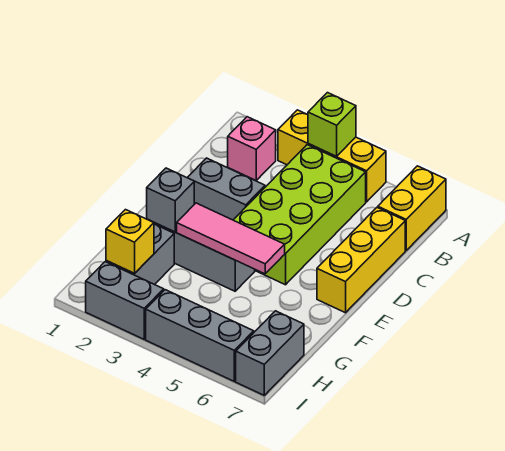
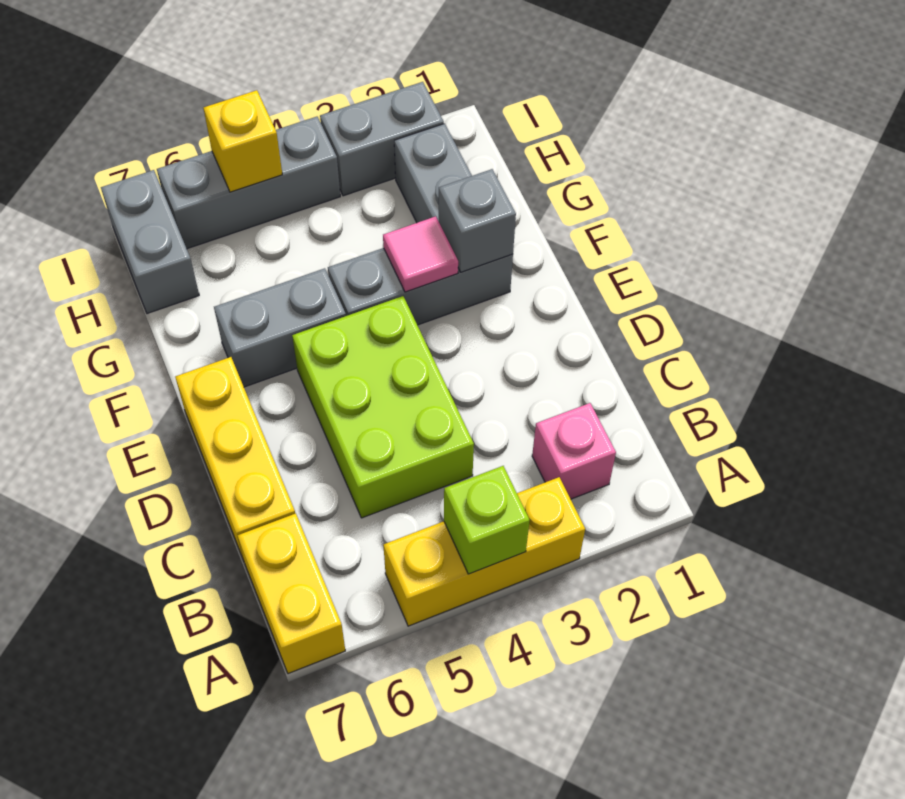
lime 2x4 brick [234,145,366,285] -> lime 2x3 brick [292,296,474,518]
grey 1x2 brick [187,158,265,220] -> grey 1x2 brick moved to [214,268,346,387]
pink 1x3 tile [177,203,285,274] -> pink 1x1 tile [383,216,458,292]
yellow 1x1 brick [106,210,154,273] -> yellow 1x1 brick moved to [204,90,282,192]

